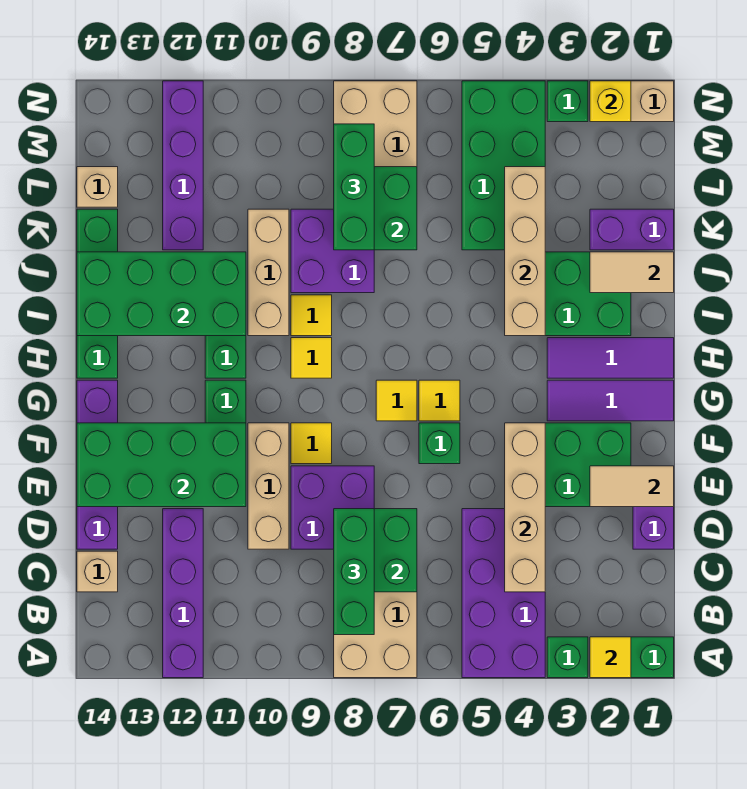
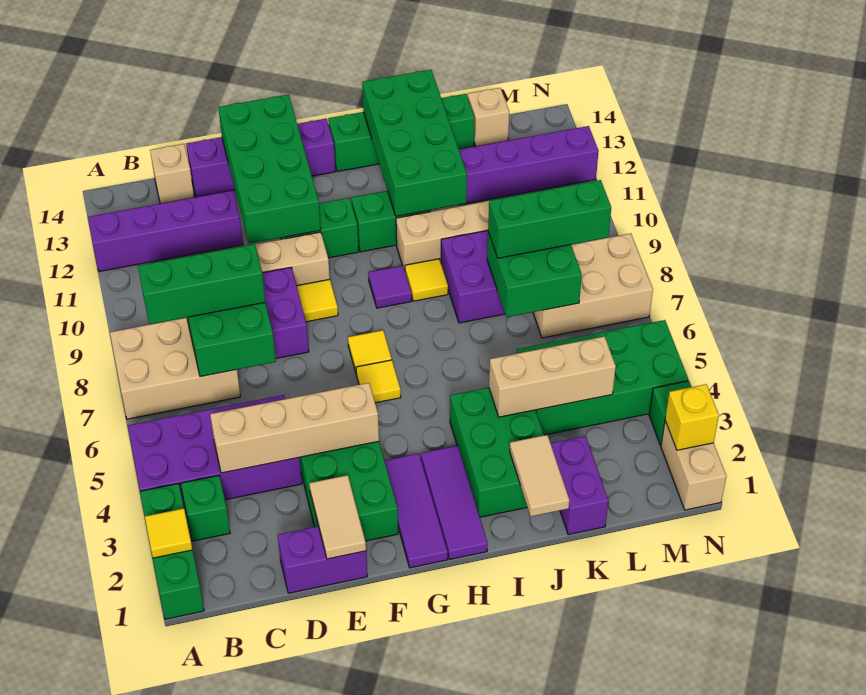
green 1x1 brick [419,423,460,464] -> green 1x1 brick moved to [181,476,230,541]
yellow 1x1 tile [291,338,332,378] -> purple 1x1 tile [368,266,412,308]
tan 1x4 brick [505,167,545,336] -> tan 1x3 brick [489,336,616,417]

